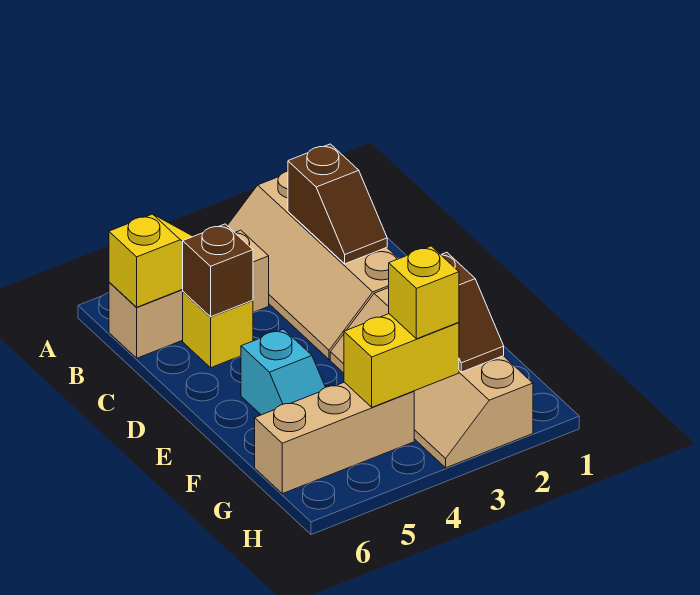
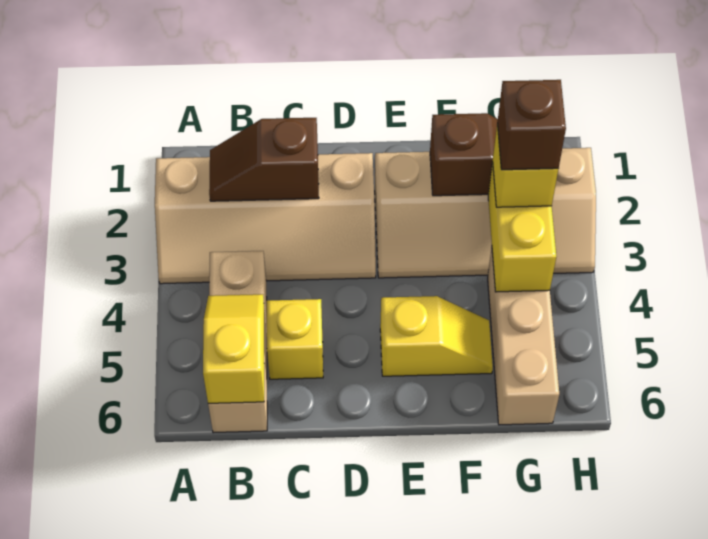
brown 1x2 slope [288,144,387,264] -> brown 1x2 slope turned to [209,118,319,201]
brown 1x1 brick [183,224,253,317] -> brown 1x1 brick moved to [497,80,566,170]
cyan 1x2 slope [241,329,325,415] -> yellow 1x2 slope [380,296,493,376]

